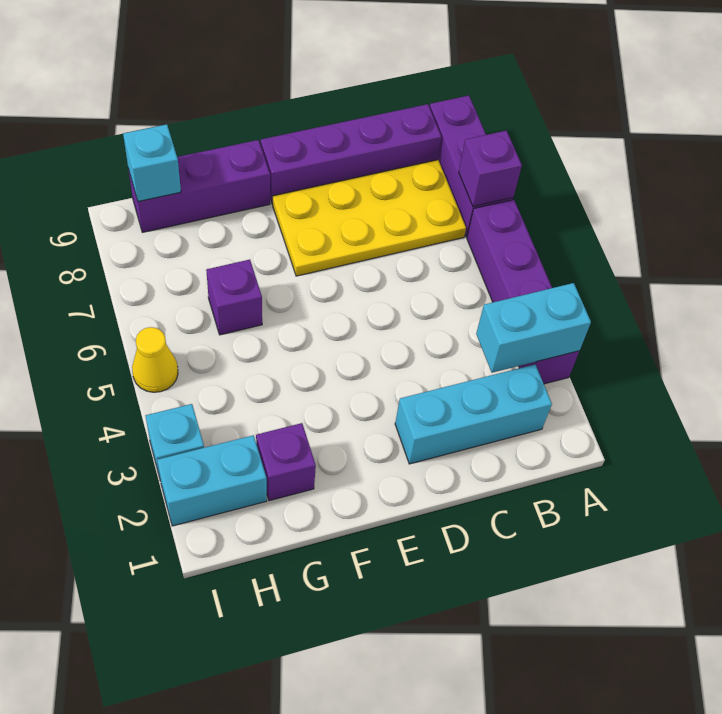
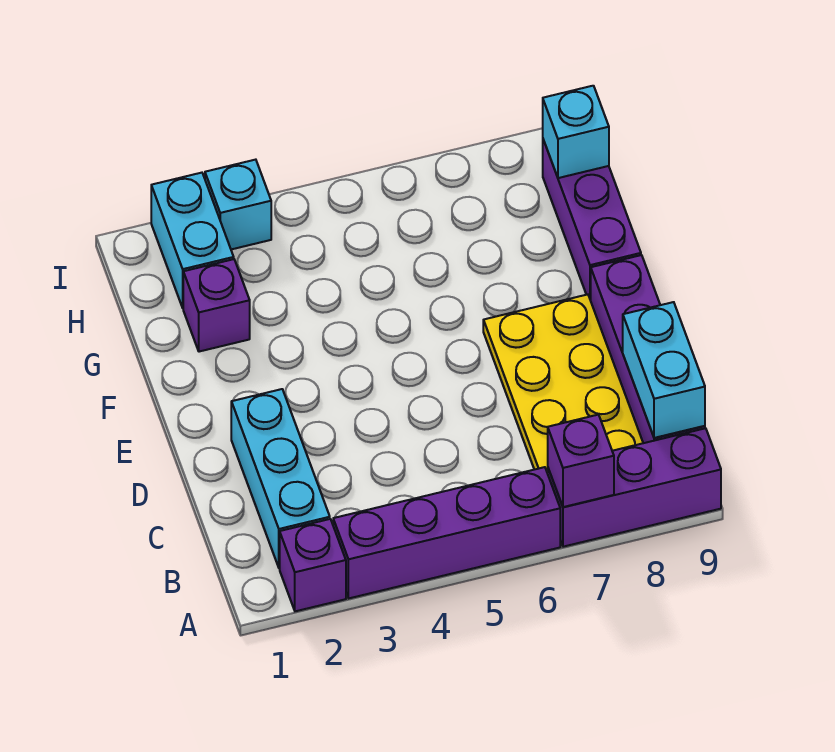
cyan 1x2 brick [476,283,591,373] -> cyan 1x2 brick moved to [623,302,705,438]
purple 1x1 brick [206,260,262,335] -> purple 1x1 brick moved to [280,519,346,611]
yellow 1x1 cone [132,327,178,392] -> none

